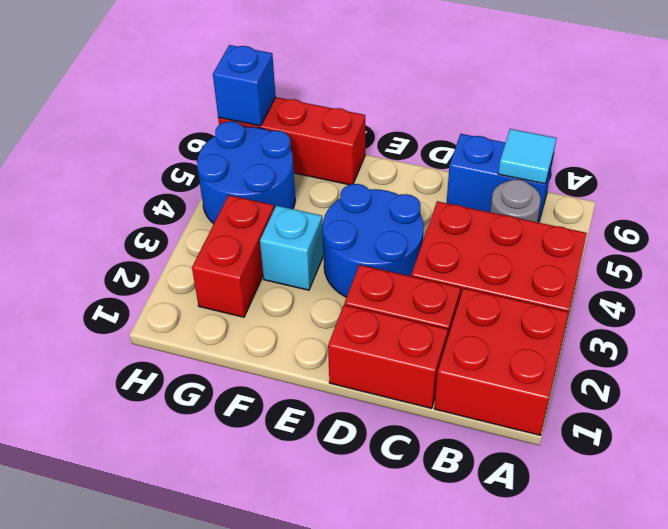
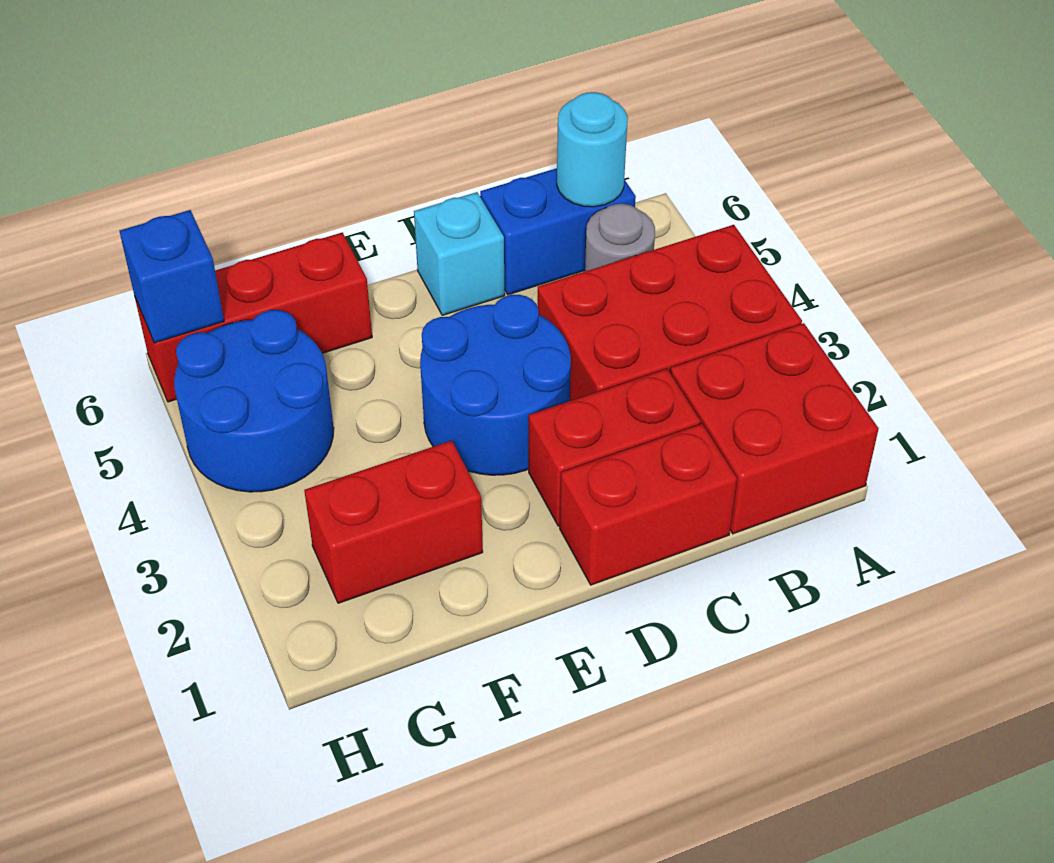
cyan 1x1 tile [498,129,556,184] -> cyan 1x1 round brick [557,92,628,207]
cyan 1x1 brick [260,206,324,290] -> cyan 1x1 brick moved to [414,192,505,315]
red 1x2 brick [192,195,274,317] -> red 1x2 brick turned to [304,441,483,603]

